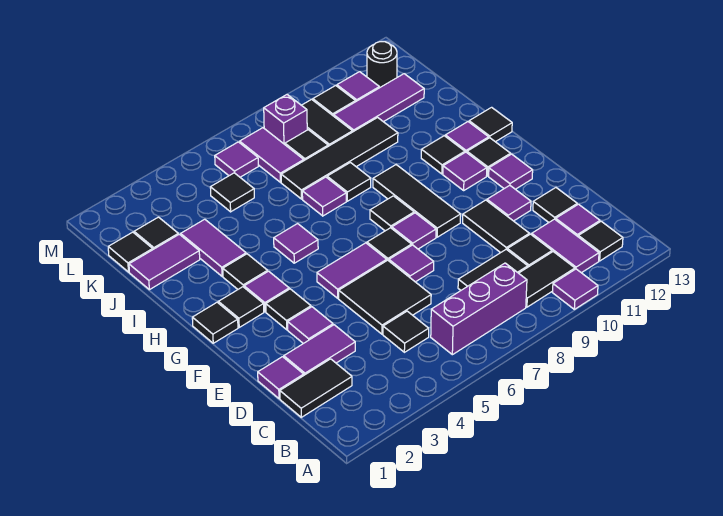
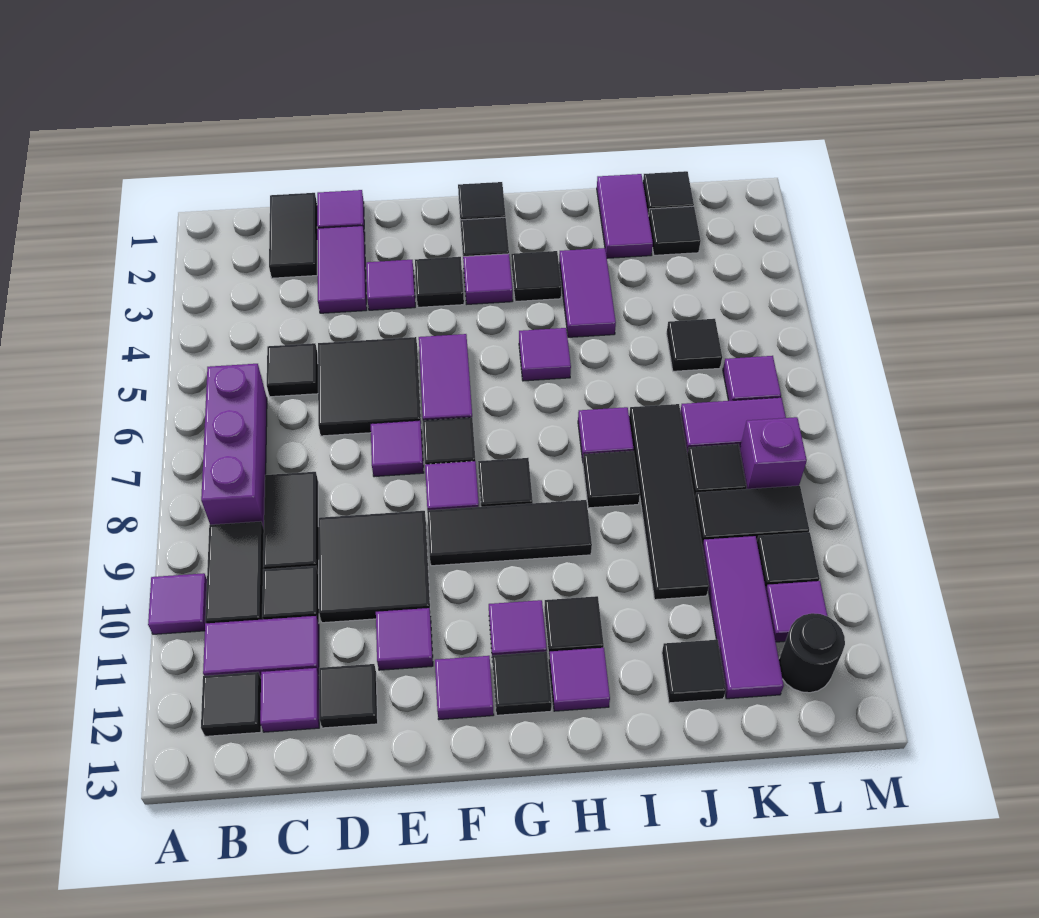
black 1x2 tile [463,200,529,253] -> black 2x2 tile [319,511,430,623]
black 1x1 tile [469,107,512,142] -> black 1x1 tile moved to [662,640,726,703]
purple 1x2 tile [181,219,246,276] -> purple 1x2 tile turned to [559,248,616,337]

